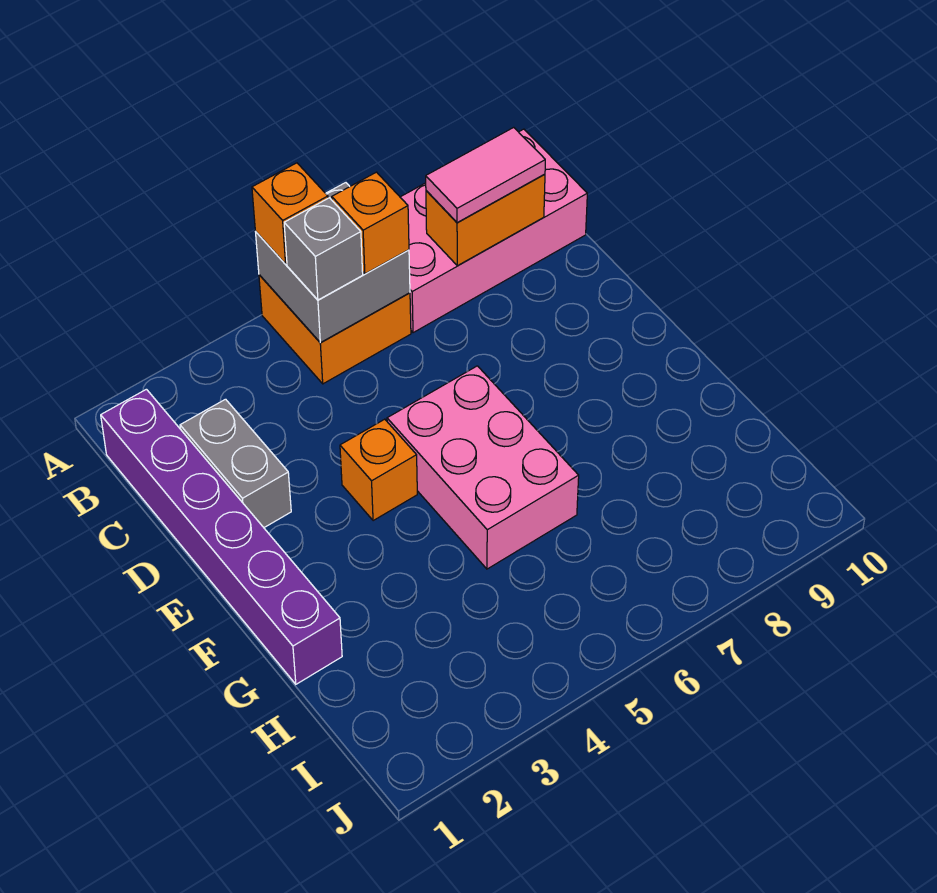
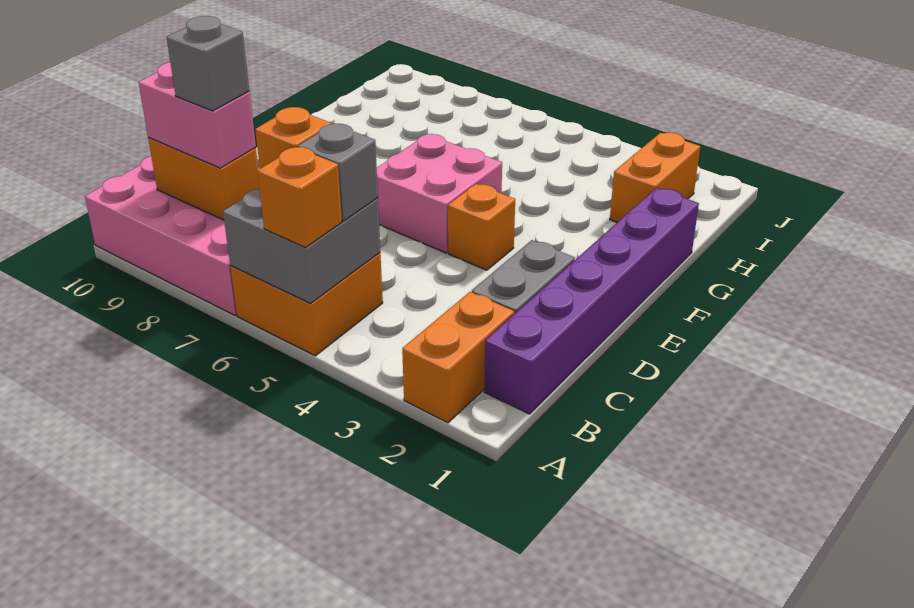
none -> orange 1x2 brick [402,292,514,423]
pink 1x2 tile [426,127,545,223] -> pink 1x2 brick [138,62,256,168]
none -> grey 1x1 brick [167,16,249,111]
pink 2x3 brick [387,366,579,569] -> pink 2x2 brick [377,134,502,253]
none -> orange 1x2 brick [610,133,700,222]

